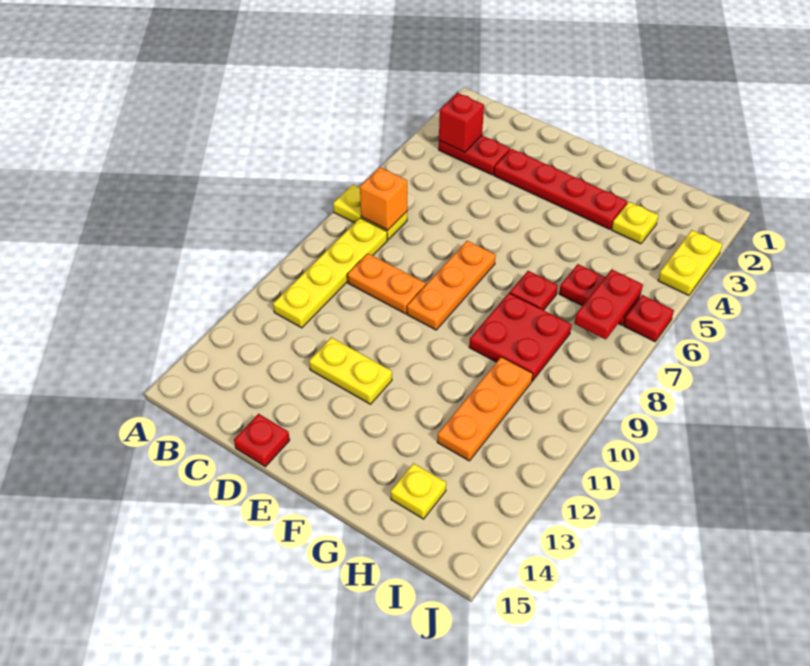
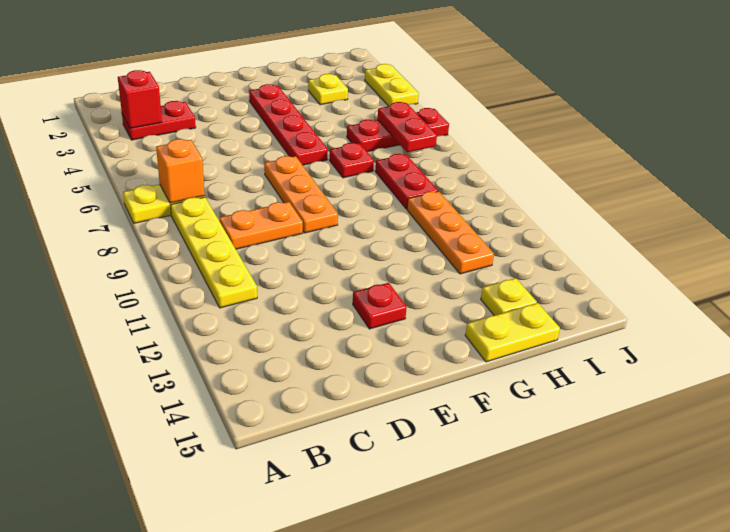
red 1x4 plate [494,149,627,229] -> red 1x4 plate turned to [249,84,328,165]
yellow 1x2 plate [309,337,392,404] -> yellow 1x2 plate moved to [465,303,560,362]
red 1x1 plate [234,414,290,467] -> red 1x1 plate moved to [353,283,407,329]
red 2x2 plate [469,293,572,381] -> red 1x2 plate [375,154,438,209]

